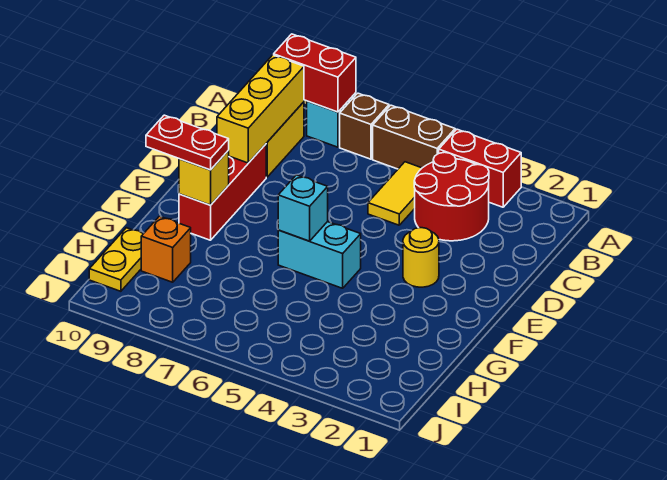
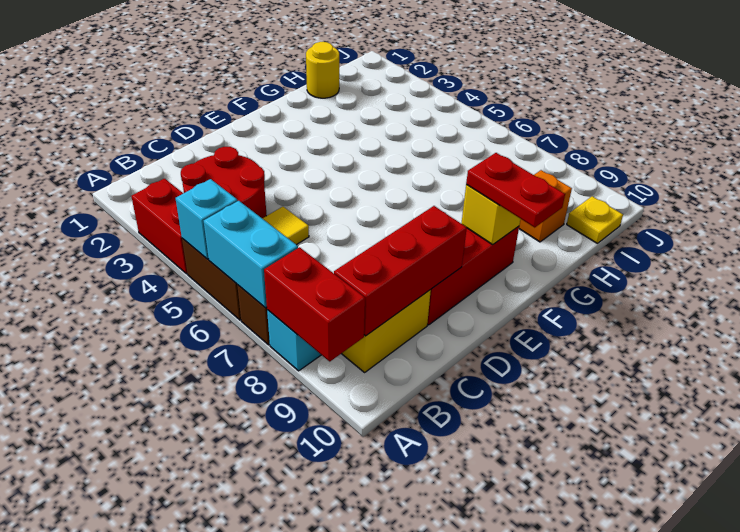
yellow 1x3 brick [217,55,304,163] -> red 1x3 brick [334,206,467,336]
yellow 1x1 round brick [403,228,439,287] -> yellow 1x1 round brick moved to [306,42,339,98]
cyan 1x2 brick [278,222,361,288] -> cyan 1x2 brick moved to [204,201,298,308]
cyan 1x1 brick [278,175,328,241] -> cyan 1x1 brick moved to [176,179,237,259]
yellow 1x2 plate [89,228,143,291] -> yellow 1x1 plate [567,196,623,243]

